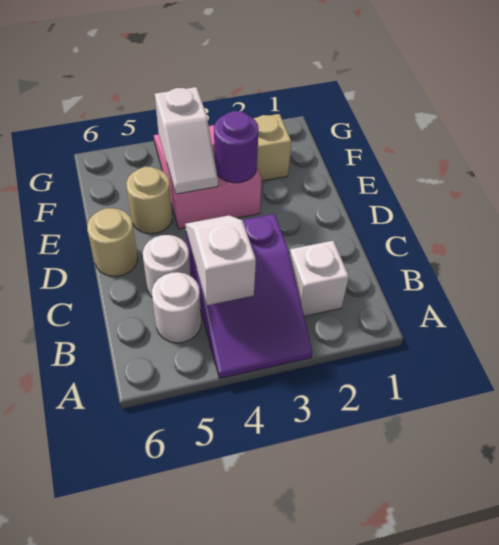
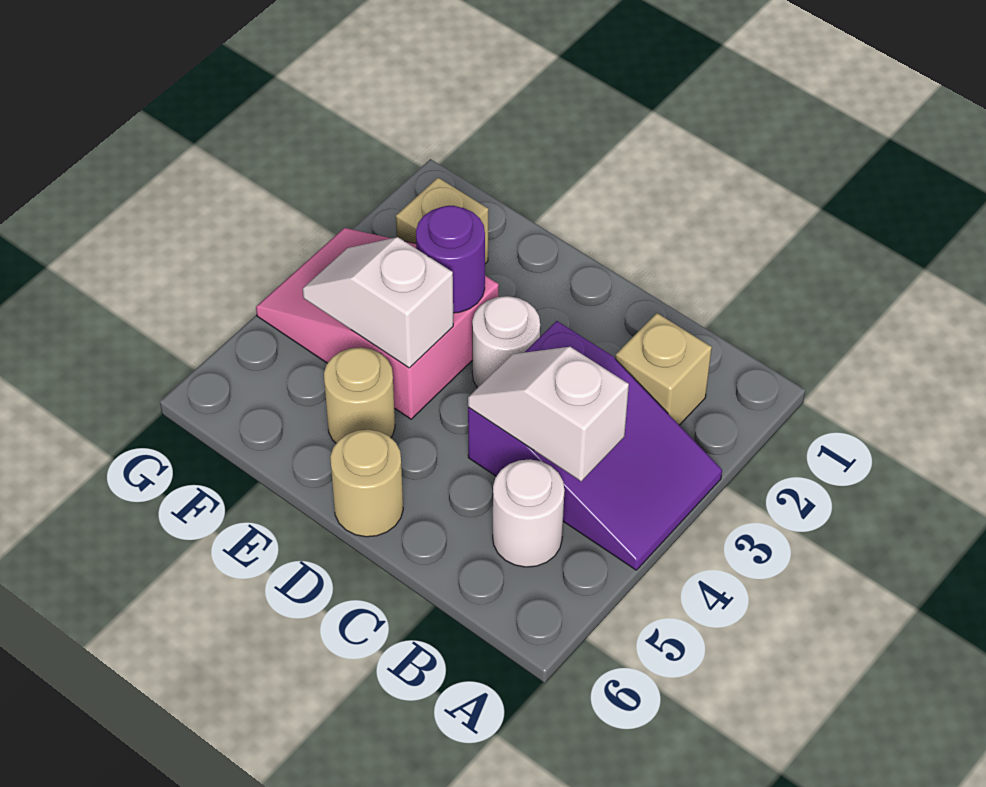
white 1x1 brick [290,241,349,316] -> tan 1x1 brick [615,313,712,425]
white 1x1 round brick [143,235,190,297] -> white 1x1 round brick moved to [472,296,540,388]
white 1x2 slope [155,87,218,194] -> white 1x2 slope turned to [303,237,453,368]

